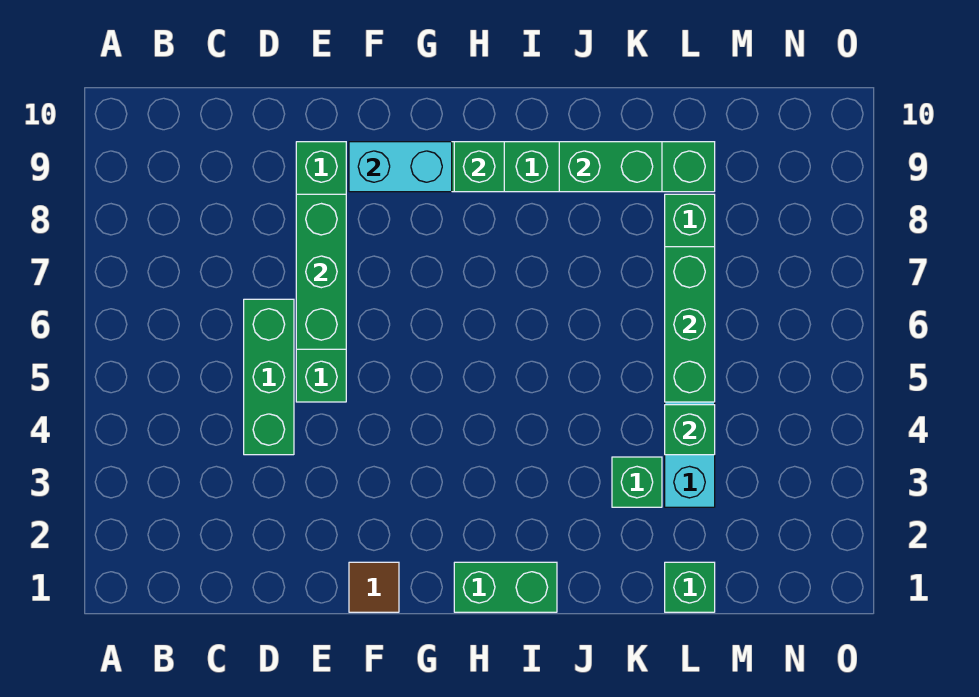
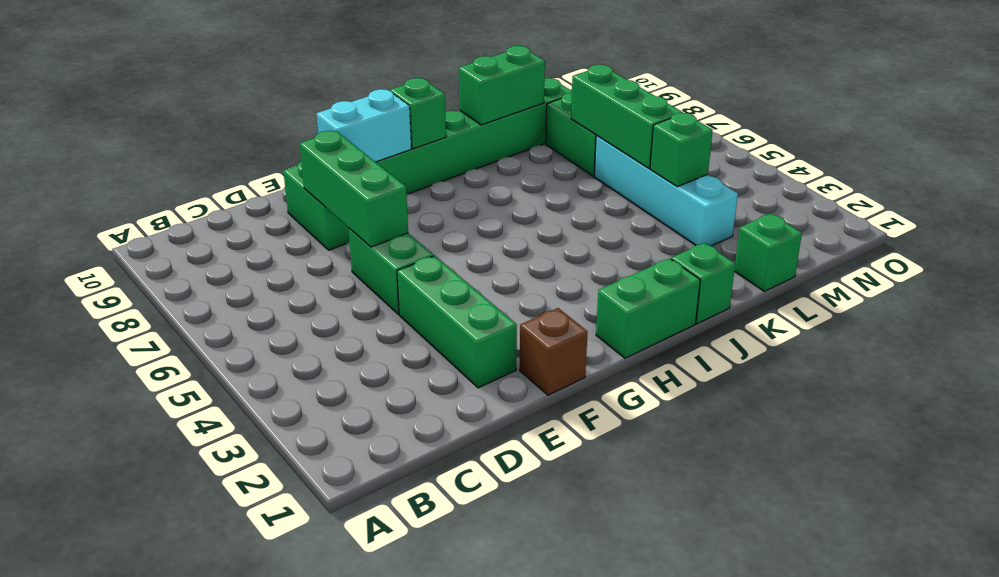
green 1x3 brick [244,299,294,455] -> green 1x3 brick moved to [397,256,517,388]
brown 1x1 tile [349,562,399,612] -> brown 1x1 brick [520,308,588,395]
green 1x1 brick [612,457,662,507] -> green 1x1 brick moved to [671,243,735,324]

